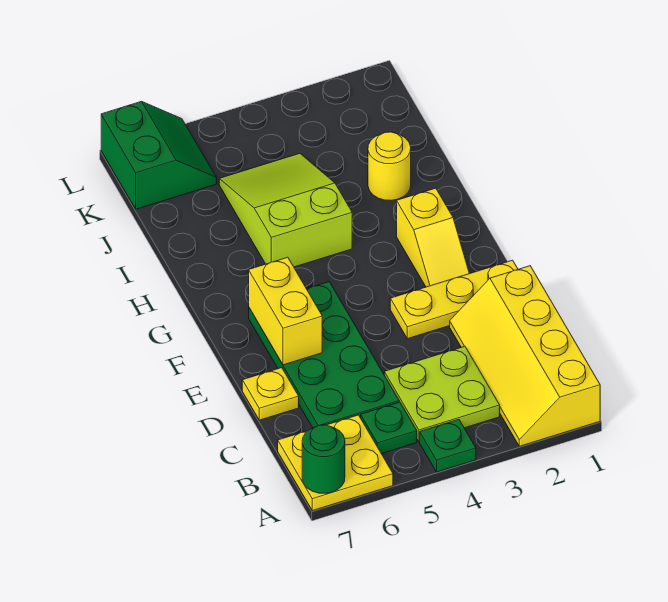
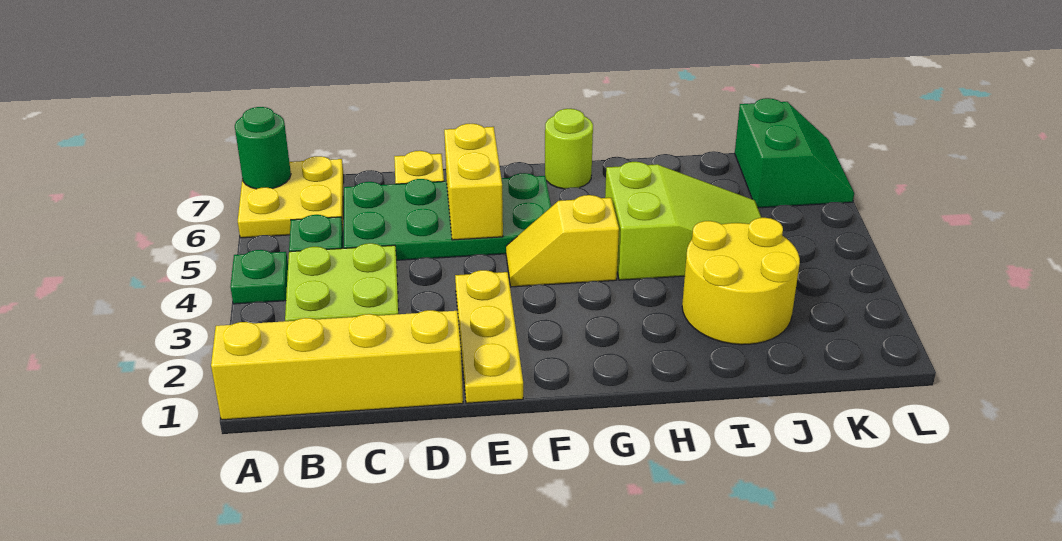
yellow 1x2 brick [249,257,322,365] -> yellow 1x2 brick turned to [444,124,503,240]
yellow 1x2 slope [397,188,470,287] -> yellow 1x2 slope moved to [506,195,619,287]
none -> lime 1x1 round brick [545,109,593,189]
yellow 1x1 round brick [368,132,411,200] -> yellow 2x2 round brick [682,218,800,345]
green 2x2 slope [101,101,217,209] -> green 2x2 slope turned to [735,98,854,208]

